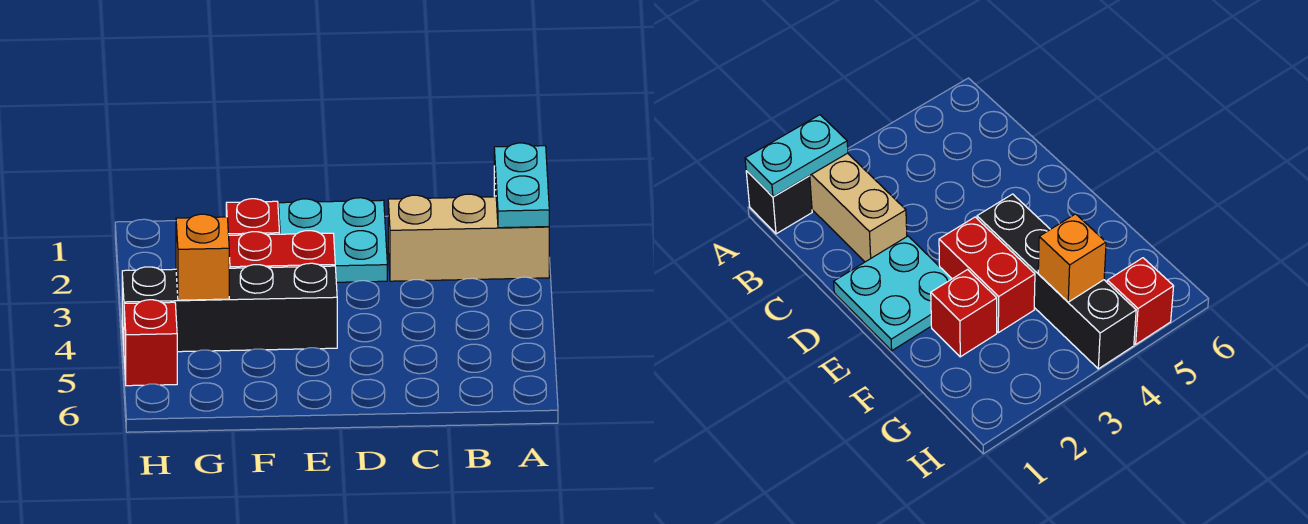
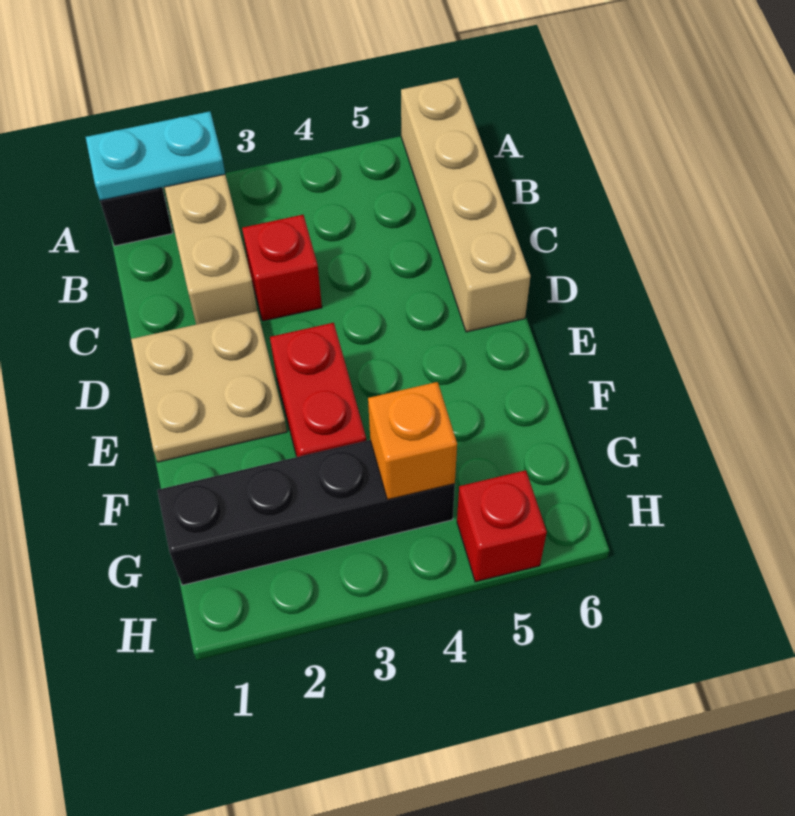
none -> tan 1x4 brick [401,78,530,332]
cyan 2x2 plate [279,198,387,282] -> tan 2x2 plate [131,311,287,462]
black 1x4 brick [122,263,337,352] -> black 1x4 brick turned to [157,440,455,585]
red 1x1 brick [226,199,280,235] -> red 1x1 brick moved to [242,215,322,321]

